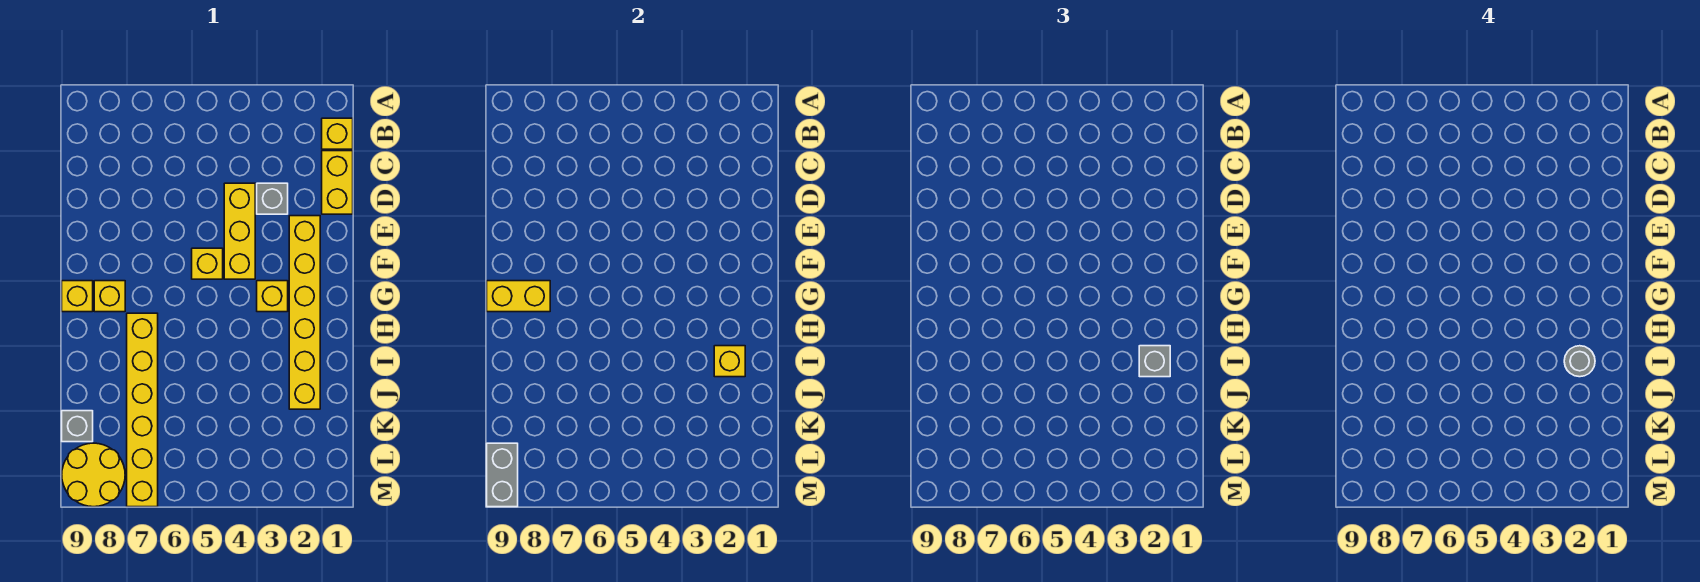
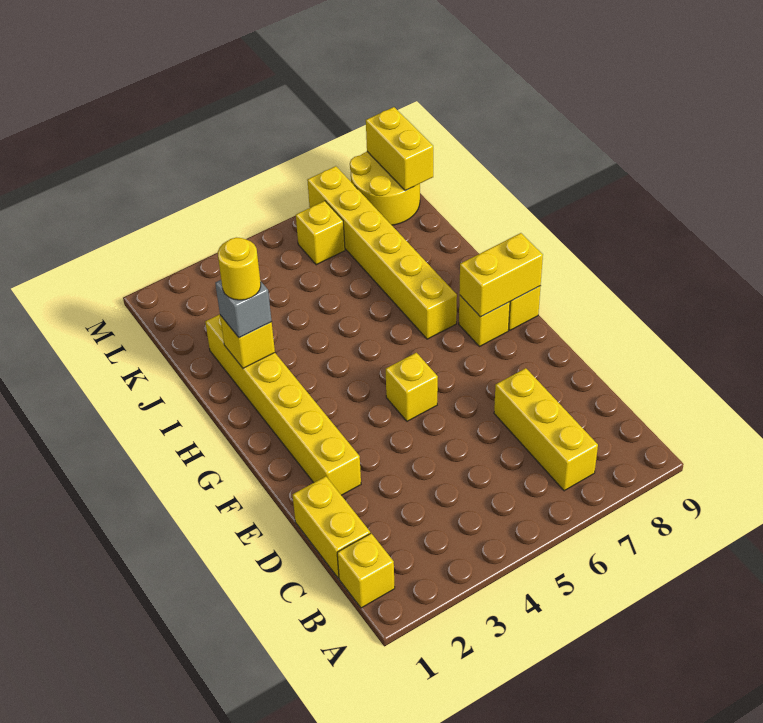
grey 1x1 brick [257,183,288,214] -> none
yellow 1x3 brick [224,183,255,279] -> yellow 1x3 brick moved to [494,368,598,491]
yellow 1x1 brick [257,281,288,312] -> yellow 1x1 brick moved to [296,201,345,265]
grey 1x1 round brick [1564,346,1595,377] -> yellow 1x1 round brick [218,237,261,300]
grey 1x1 brick [62,411,93,442] -> none
grey 1x2 brick [487,443,518,507] -> yellow 1x2 brick [366,107,433,191]

